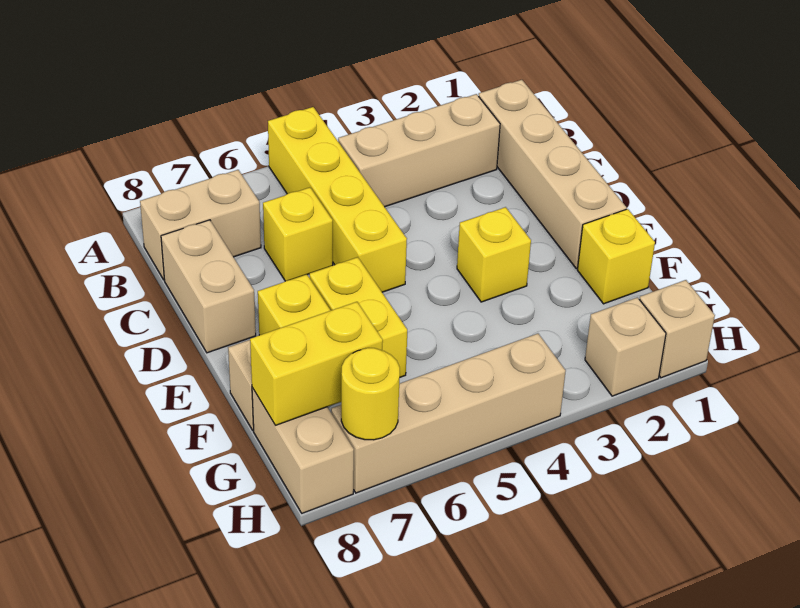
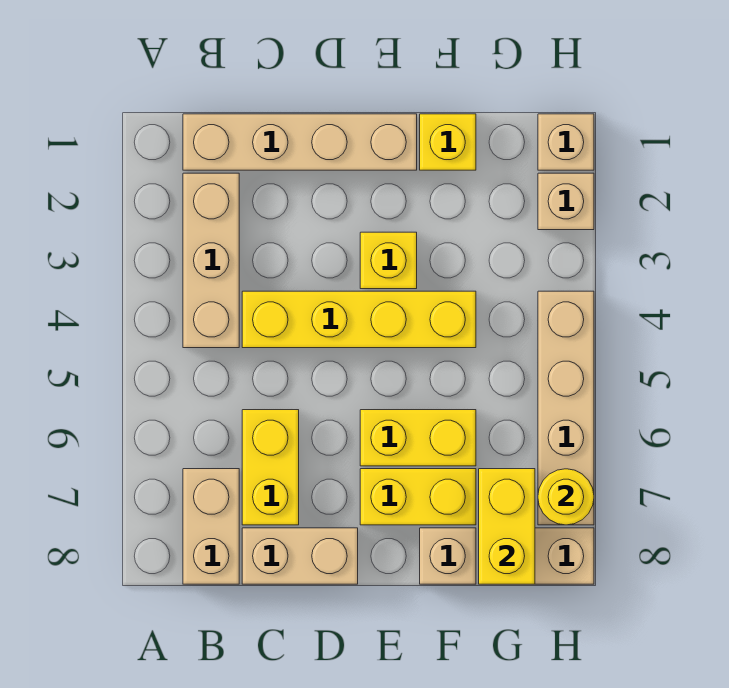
yellow 1x4 brick [268,107,407,292] -> yellow 1x4 brick moved to [242,291,476,348]
yellow 1x1 brick [263,188,333,281] -> yellow 1x2 brick [242,410,299,525]

